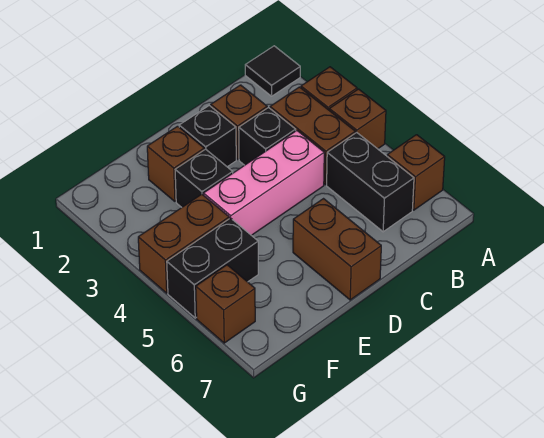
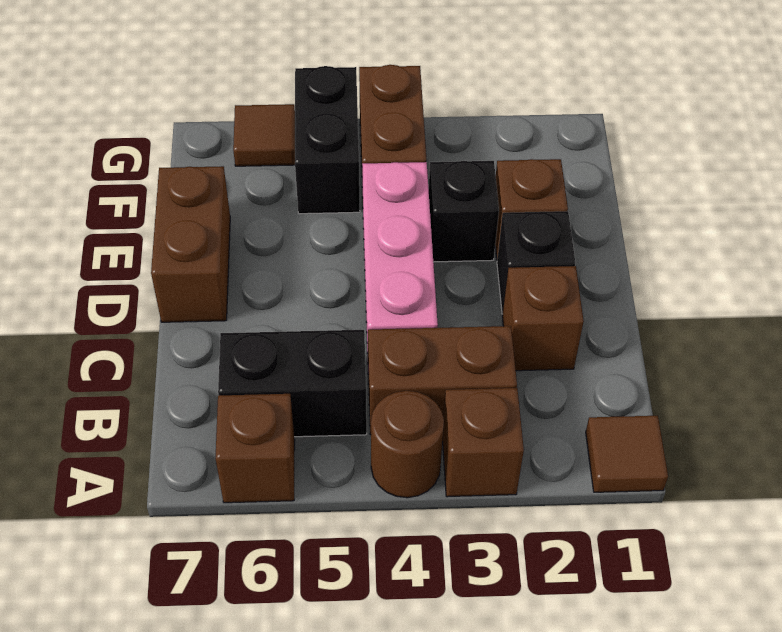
black 1x1 tile [245,46,300,96] -> brown 1x1 tile [586,416,668,492]
brown 1x1 brick [329,89,386,149] -> brown 1x1 round brick [371,391,444,498]
black 1x1 brick [239,108,296,165] -> none
brown 1x2 brick [293,199,381,300] -> brown 1x2 brick turned to [151,166,230,322]
brown 1x1 brick [196,265,255,343] -> brown 1x1 tile [233,104,295,166]

